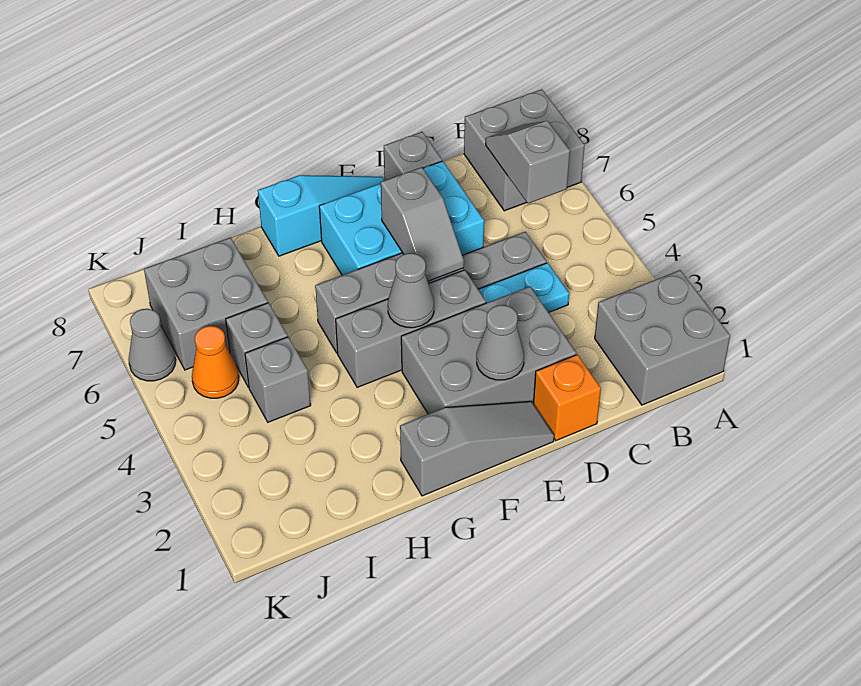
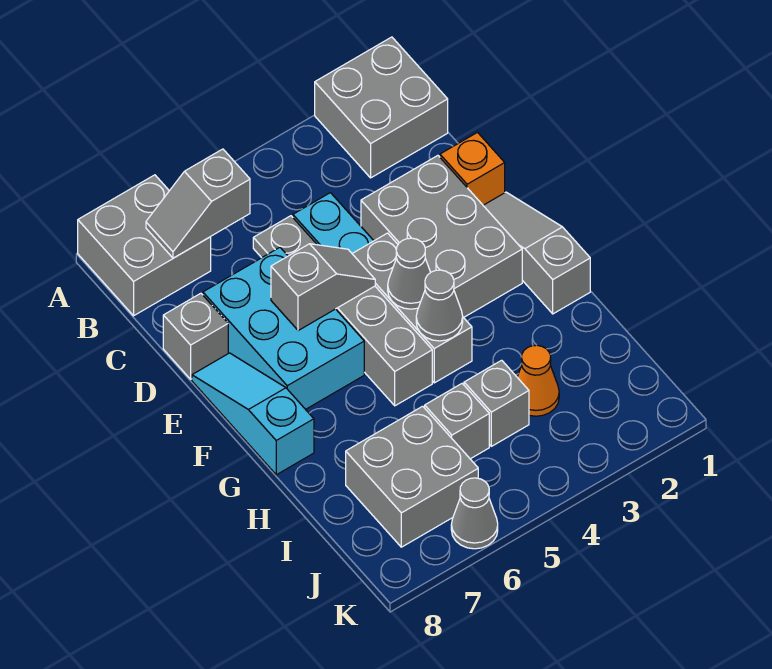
grey 1x1 cone [477,305,524,380] -> grey 1x1 cone moved to [416,270,463,341]
orange 1x1 cone [192,326,239,398] -> orange 1x1 cone moved to [517,345,559,416]

